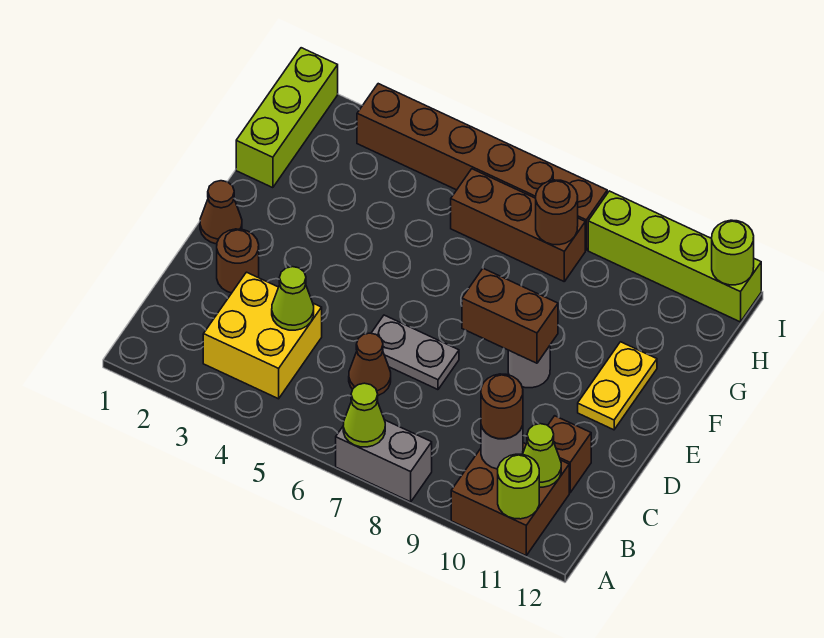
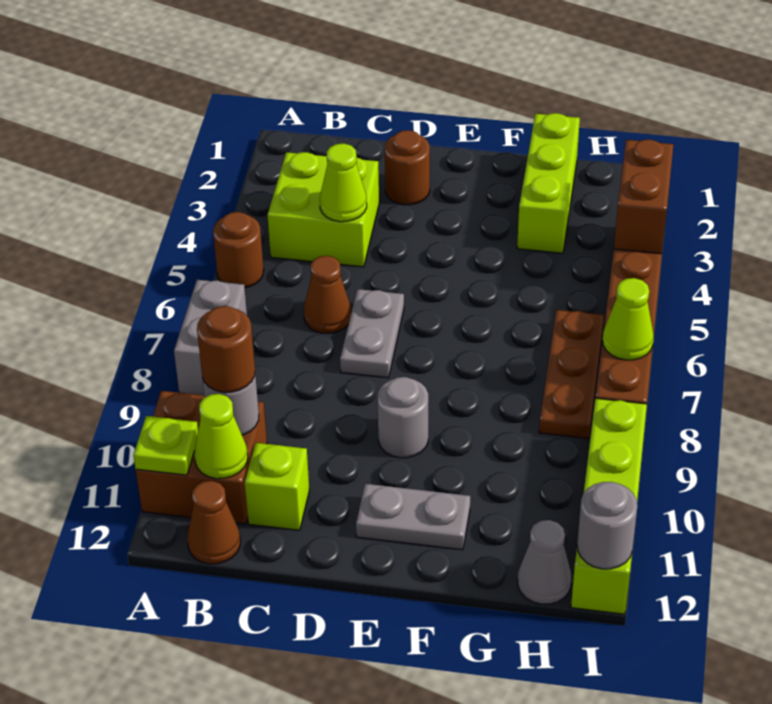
lime 1x1 cone [343,383,385,447] -> lime 1x1 cone moved to [603,278,654,360]
lime 1x1 round brick [498,454,539,519] -> lime 1x1 plate [133,416,198,475]
yellow 2x2 brick [203,272,322,399] -> lime 2x2 brick [268,152,379,267]
brown 1x1 brick [548,416,591,493] -> lime 1x1 brick [245,443,309,530]
brown 1x1 cone [200,181,242,244] -> brown 1x1 cone moved to [187,481,240,564]
brown 1x2 brick [462,268,558,363] -> brown 1x2 brick moved to [614,139,674,254]
yellow 1x2 plate [578,342,657,430] -> grey 1x2 plate [356,484,470,550]
lime 1x3 brick [236,48,338,188] -> lime 1x3 brick turned to [517,113,580,253]
brown 1x3 brick [451,169,585,281] -> brown 1x3 plate [539,310,604,439]
brown 1x1 round brick [536,180,578,245] -> brown 1x1 round brick moved to [213,212,264,288]
none -> grey 1x1 cone [518,520,571,604]
lime 1x1 round brick [712,220,754,285] -> grey 1x1 round brick [577,482,637,569]

